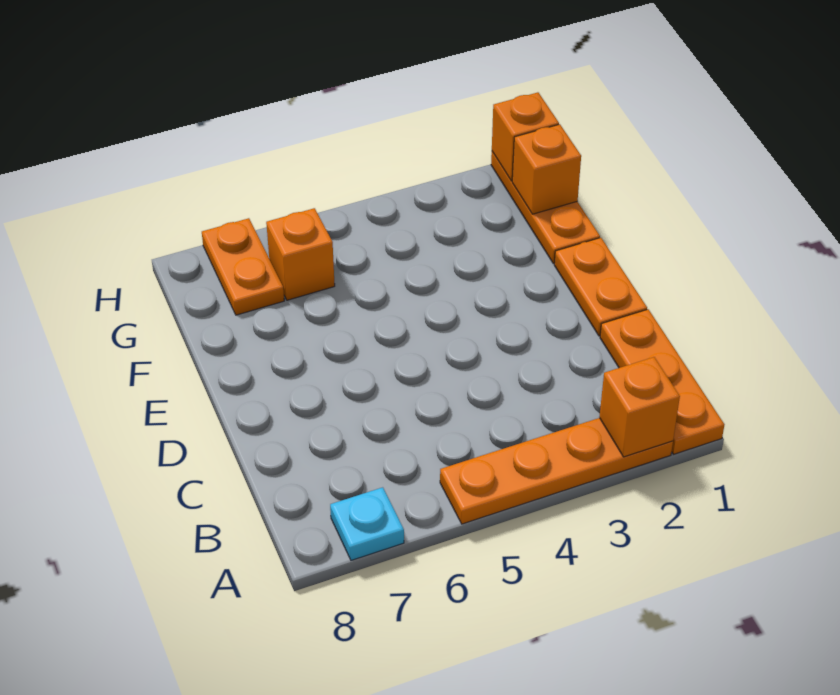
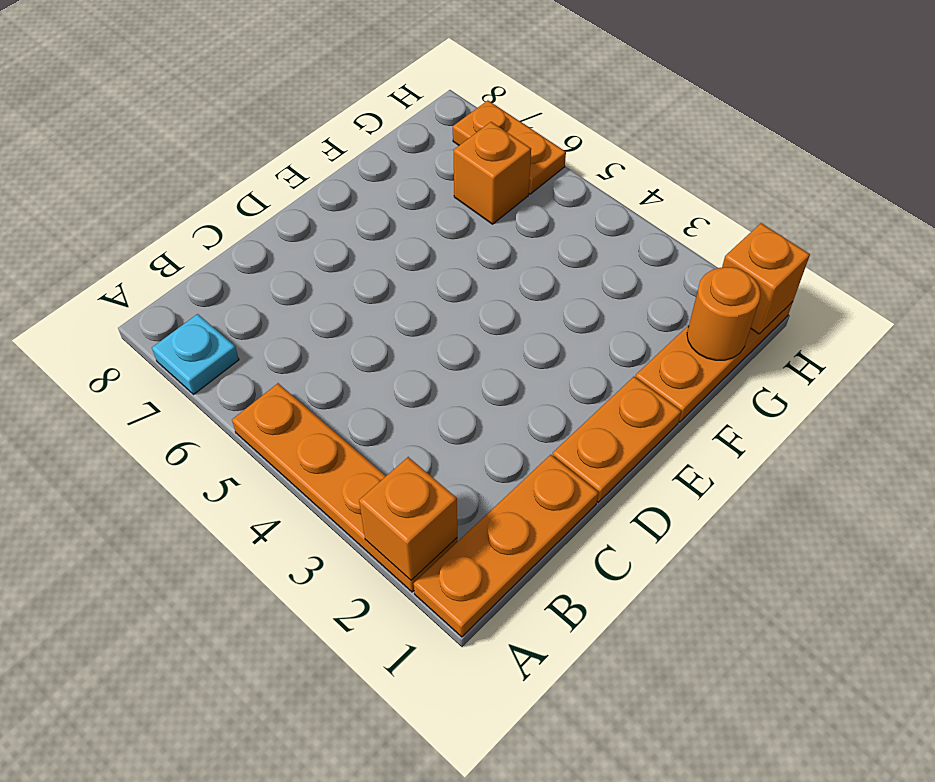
orange 1x1 brick [512,124,581,214] -> orange 1x1 round brick [687,267,761,360]
orange 1x2 plate [202,218,284,315] -> orange 1x2 plate turned to [453,101,566,194]

